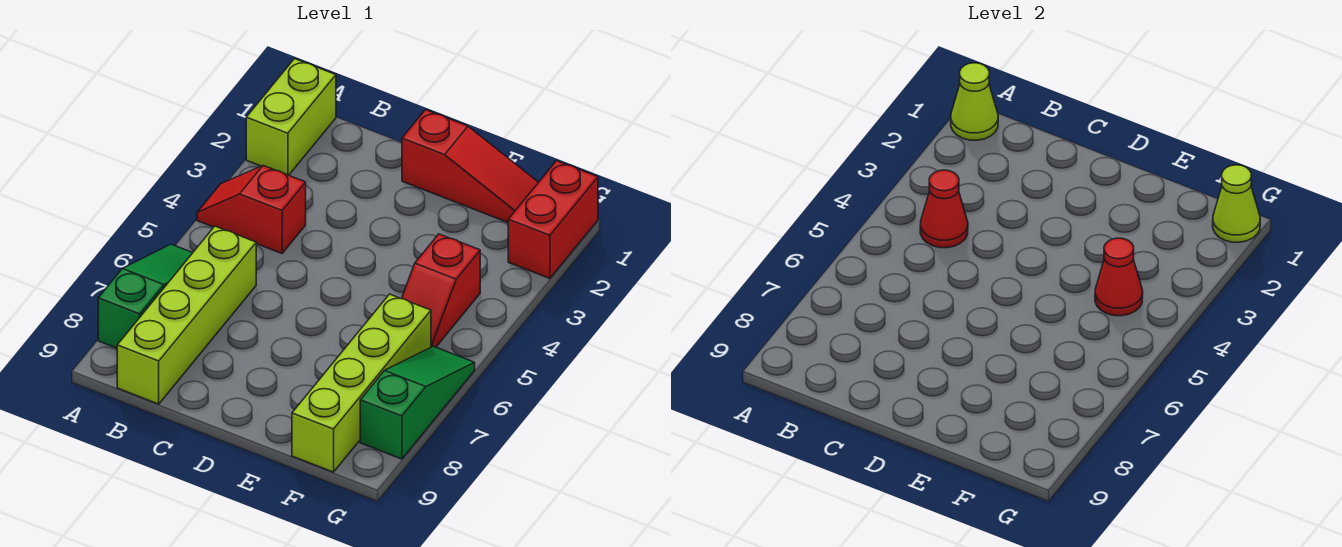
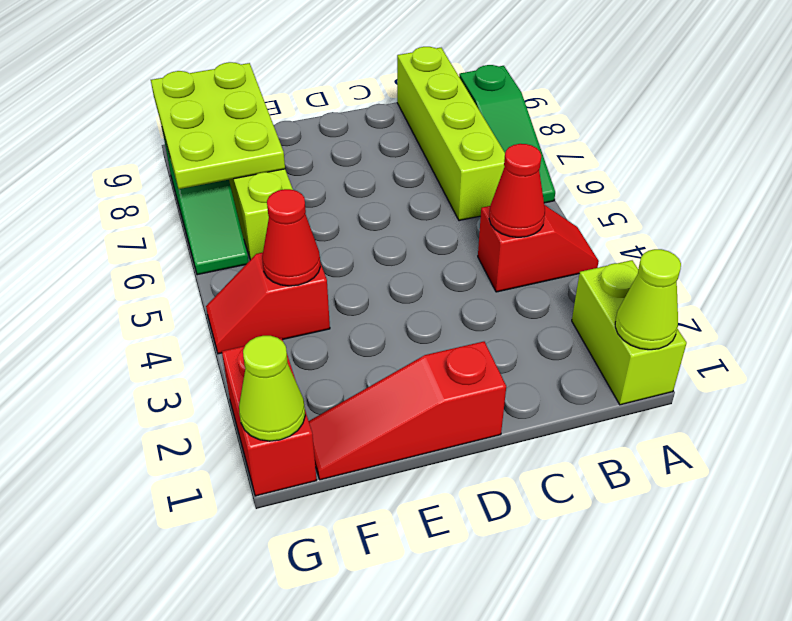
red 1x2 slope [402,234,480,347] -> red 1x2 slope turned to [206,252,330,354]
none -> lime 2x3 plate [151,62,285,189]

